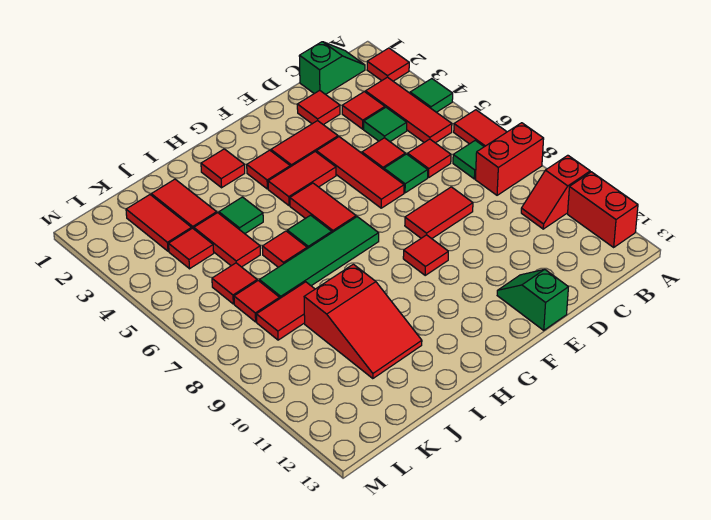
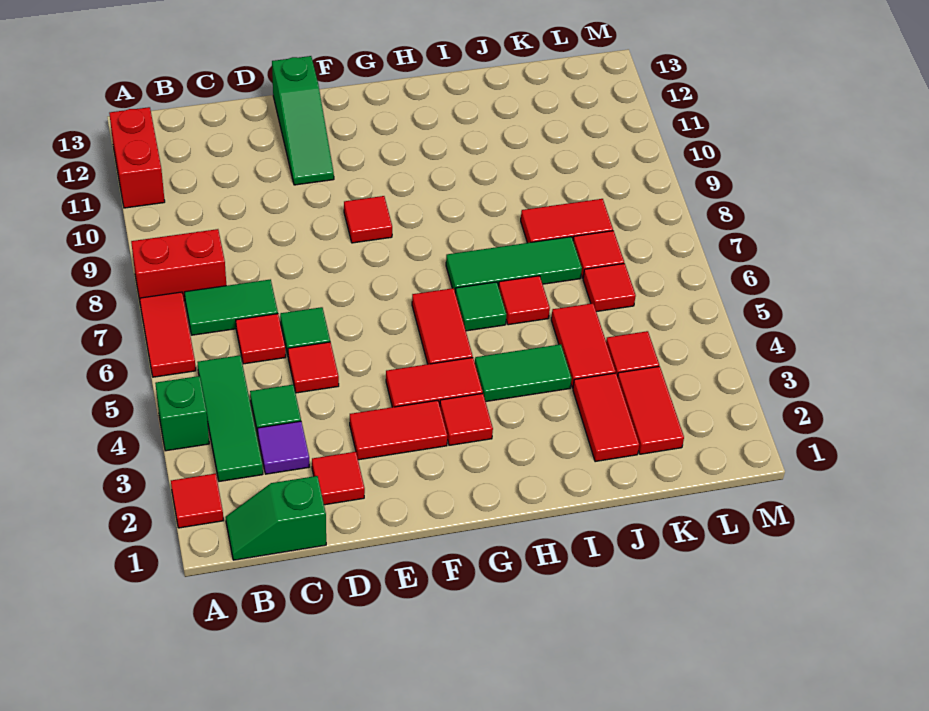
green 1x1 tile [410,79,453,112] -> green 1x1 brick [155,376,209,451]
red 1x2 slope [521,155,590,229] -> none
red 1x3 tile [366,77,452,143] -> green 1x3 tile [197,355,263,481]
green 1x1 tile [453,140,484,179] -> green 1x2 tile [184,279,278,335]
red 1x1 tile [342,92,385,129] -> purple 1x1 tile [258,421,309,474]
red 1x2 tile [405,187,473,239] -> none
red 1x3 tile [316,137,404,208] -> none
green 1x2 slope [497,269,568,330] -> green 1x3 slope [272,56,334,185]
green 1x4 tile [259,217,379,298] -> green 1x3 tile [446,237,582,294]
red 1x1 tile [201,149,245,188] -> none
green 1x1 tile [219,197,263,234] -> green 1x2 tile [475,344,572,402]
red 2x3 slope [304,264,422,379] -> none

